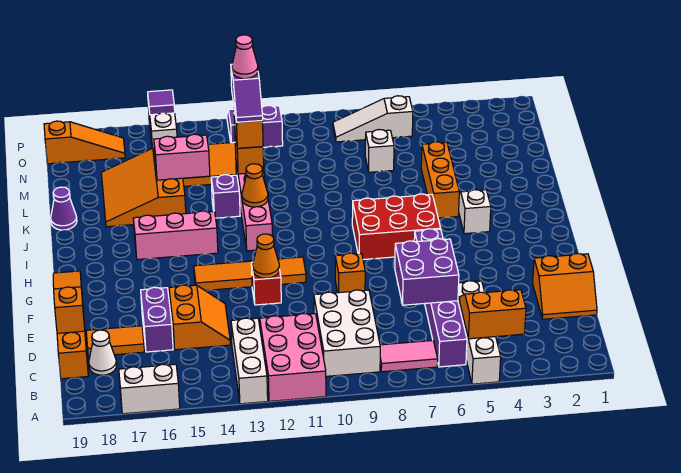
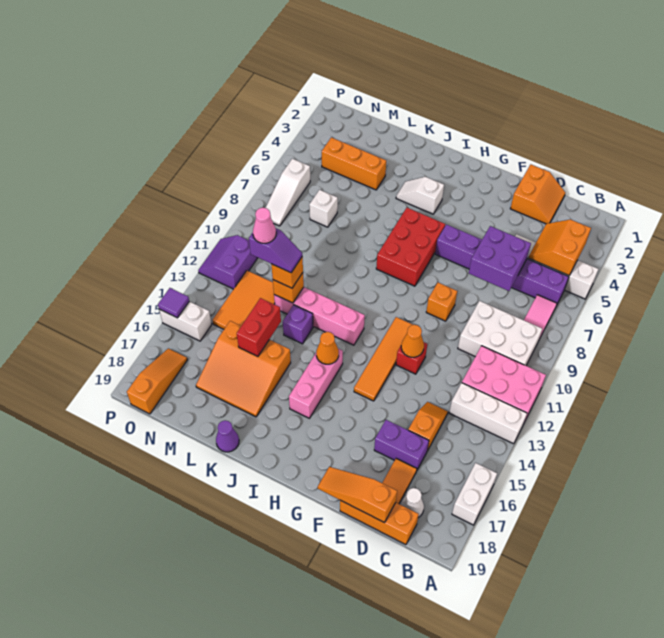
orange 2x2 slope [169,285,230,350] -> orange 1x2 slope [408,402,448,451]
orange 1x3 brick [421,142,459,218] -> orange 1x3 brick moved to [322,137,386,190]
orange 1x1 cone [242,164,268,207] -> orange 1x1 cone moved to [316,332,339,364]
pink 1x2 brick [154,134,210,180] -> red 1x2 brick [237,298,281,356]

